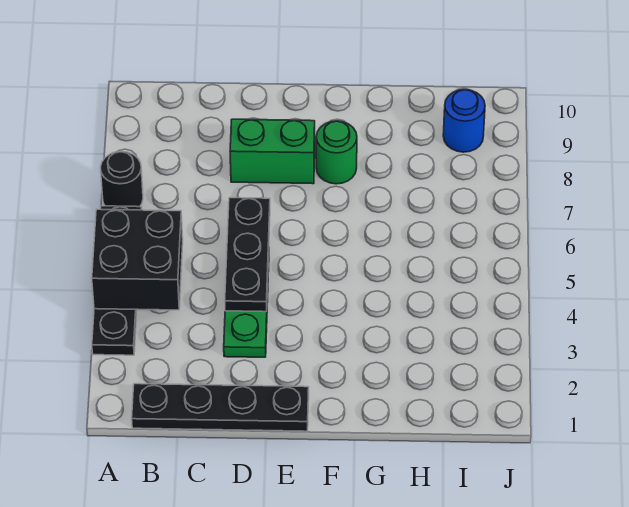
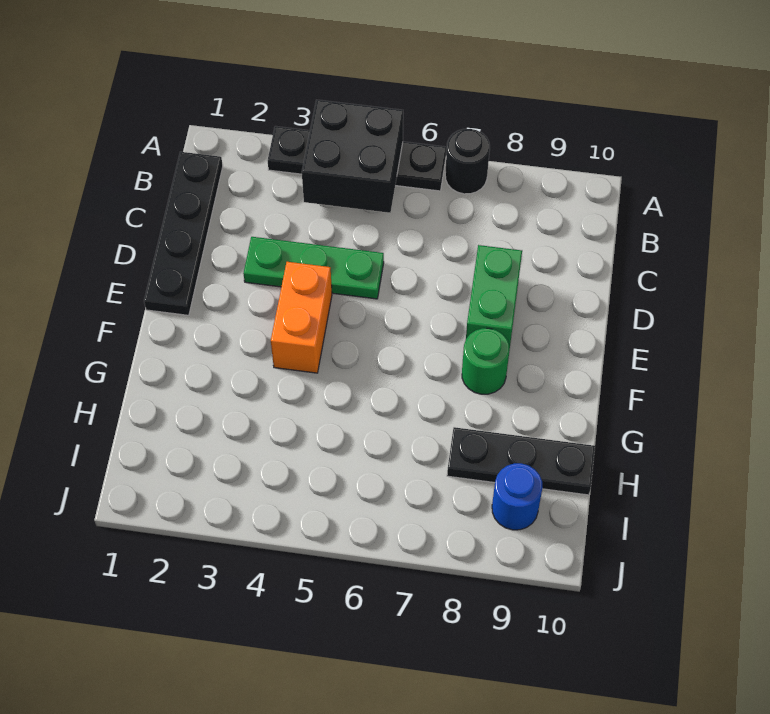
black 1x3 plate [225,198,270,312] -> black 1x3 plate moved to [447,427,595,495]
none -> orange 1x2 brick [271,262,332,373]

